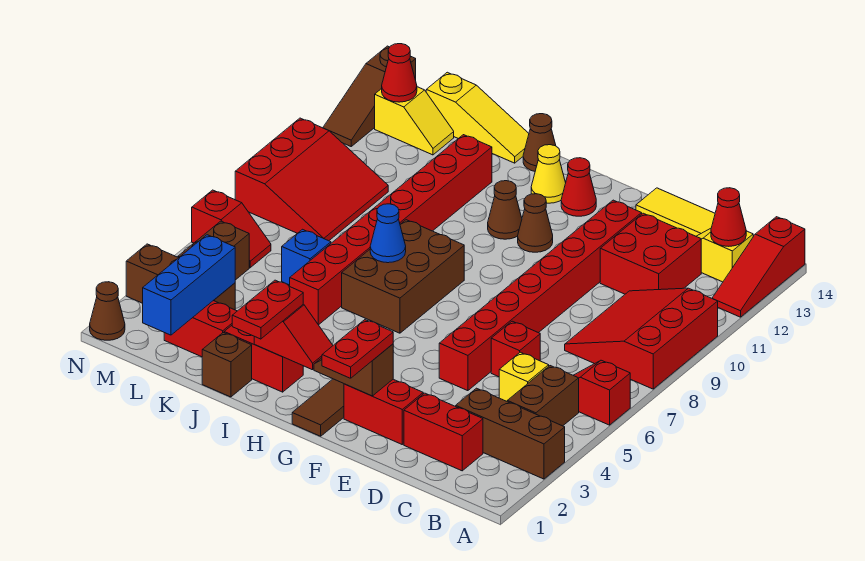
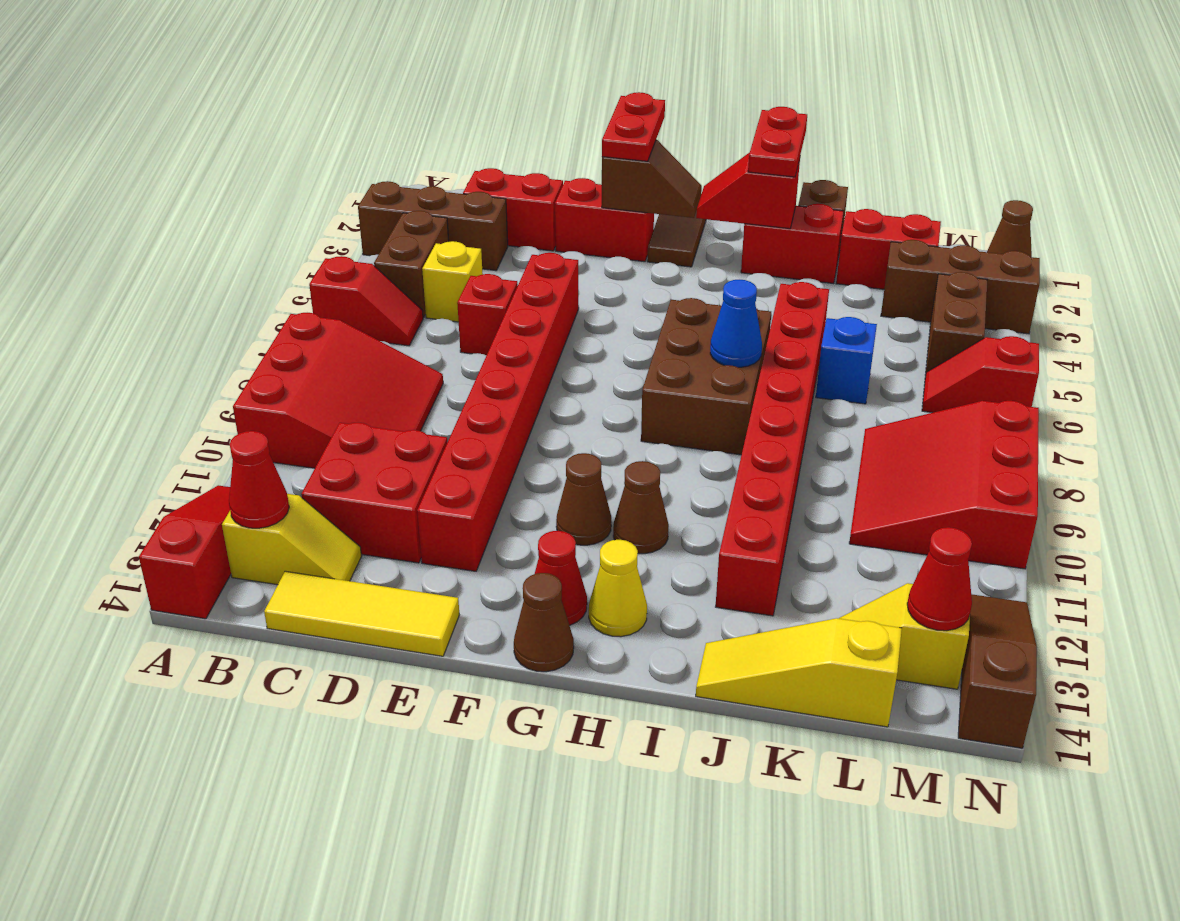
brown 1x1 cone [523,114,556,171] -> brown 1x1 cone moved to [514,573,574,672]
blue 1x3 brick [143,235,235,335] -> none

